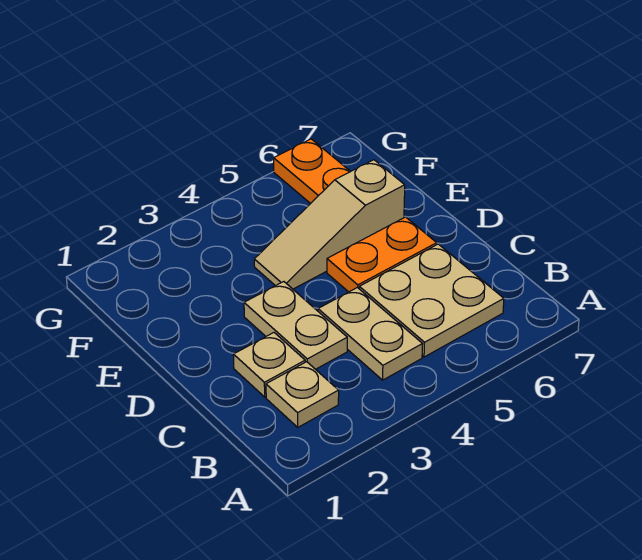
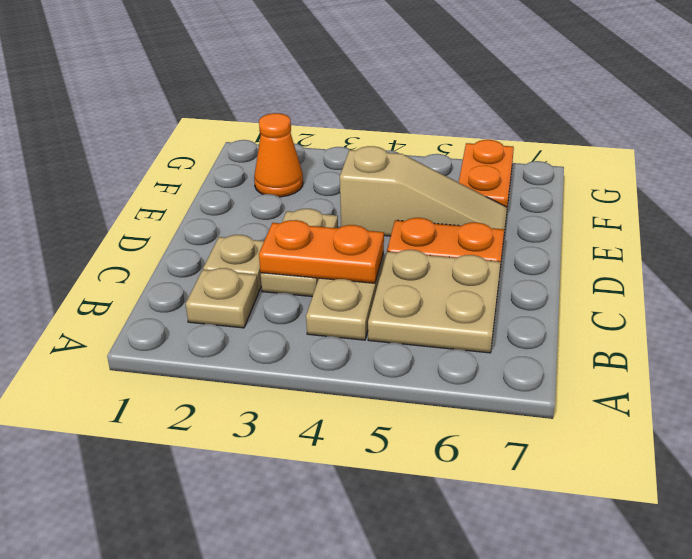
none -> orange 1x2 plate [259,220,384,283]
tan 1x3 slope [254,160,405,289] -> tan 1x3 slope turned to [340,146,507,241]
none -> orange 1x1 cone [254,113,303,197]

